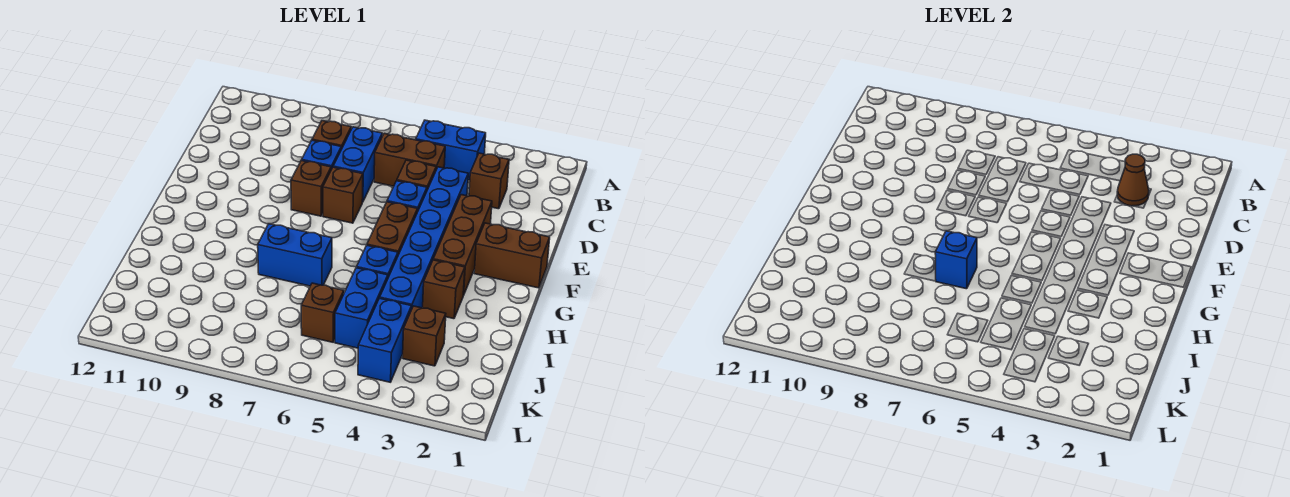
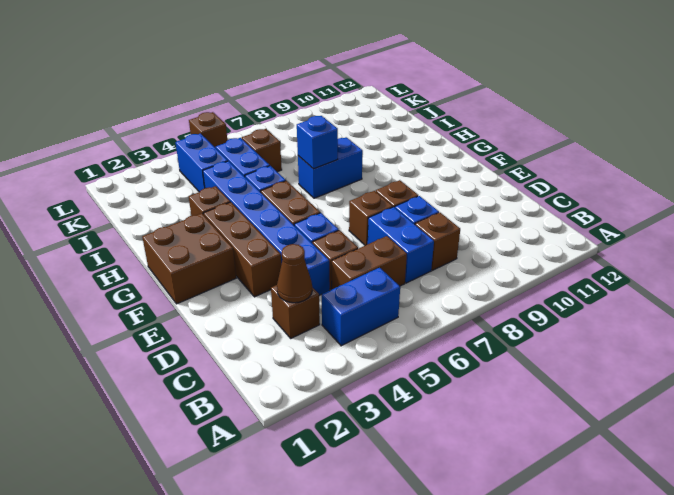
brown 1x2 brick [474,223,550,288] -> brown 2x2 brick [142,213,236,304]
brown 1x1 brick [403,306,446,366] -> brown 1x1 brick moved to [189,112,227,148]

